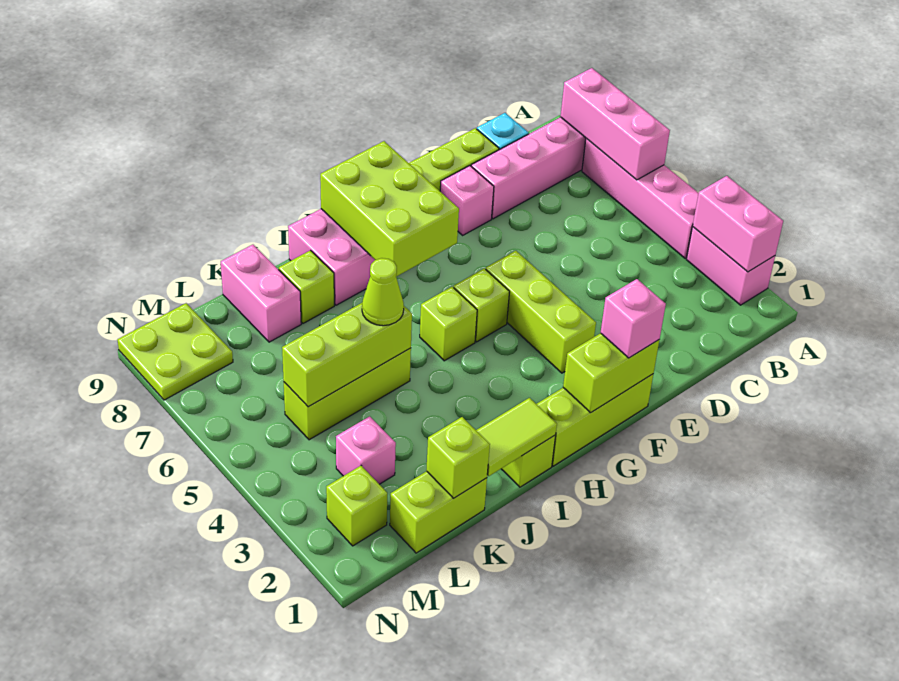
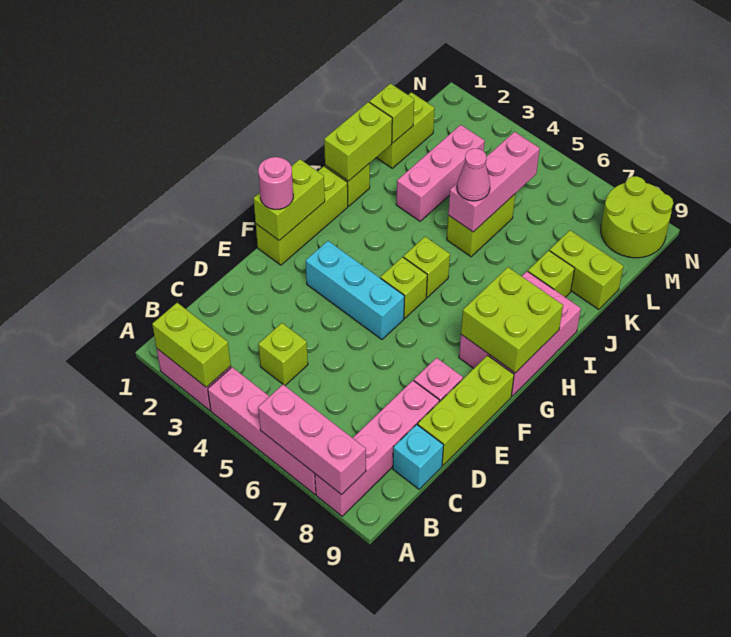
pink 1x2 brick [693,176,783,272] -> lime 1x2 brick [152,303,231,387]
pink 1x1 brick [601,279,666,358] -> pink 1x1 round brick [258,157,293,209]
lime 1x3 brick [486,251,596,373] -> cyan 1x3 brick [306,241,405,339]
lime 2x3 brick [320,141,459,277] -> lime 2x2 brick [461,267,563,373]
lime 1x2 tile [476,398,557,476] -> lime 1x2 brick [324,102,392,181]
lime 1x3 brick [284,348,411,440] -> lime 1x2 brick [447,194,515,257]
lime 1x3 brick [282,303,412,407] -> pink 1x3 brick [448,132,540,232]
lime 1x1 cone [362,258,404,326] -> pink 1x1 cone [457,149,490,201]
pink 1x2 brick [221,245,301,342] -> lime 1x2 brick [550,230,624,310]
pink 1x1 brick [336,416,396,484] -> pink 1x3 brick [396,125,485,221]
lime 1x1 brick [326,466,387,546] -> lime 1x1 brick moved to [258,323,308,385]
lime 2x2 plate [117,303,233,400] -> lime 2x2 round brick [601,176,673,258]

